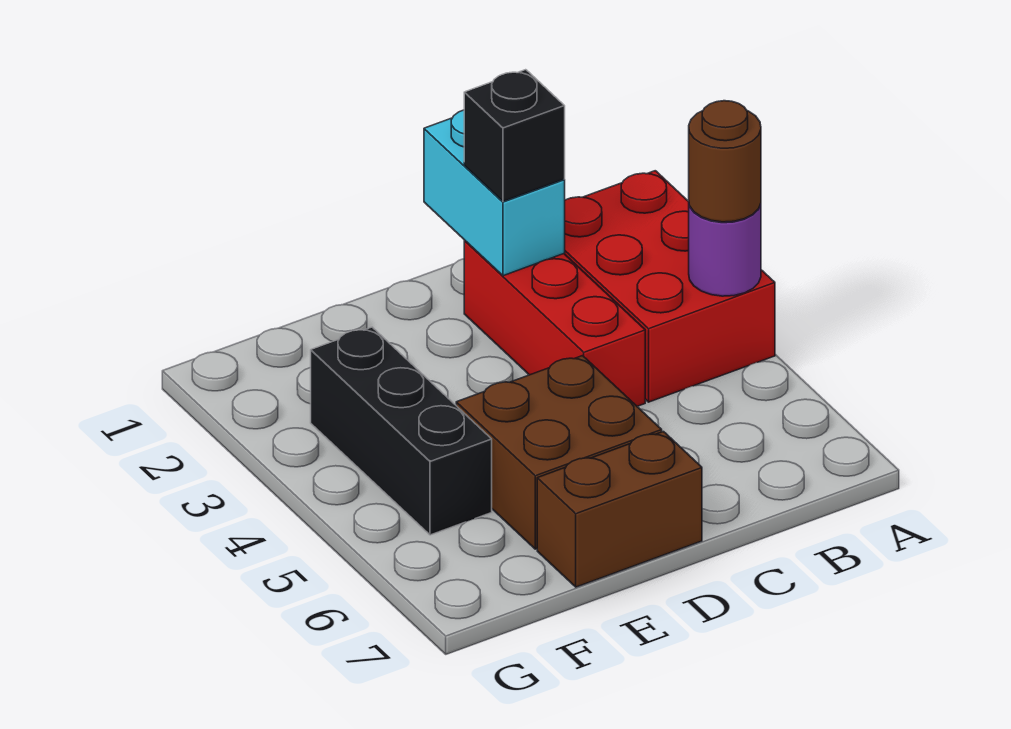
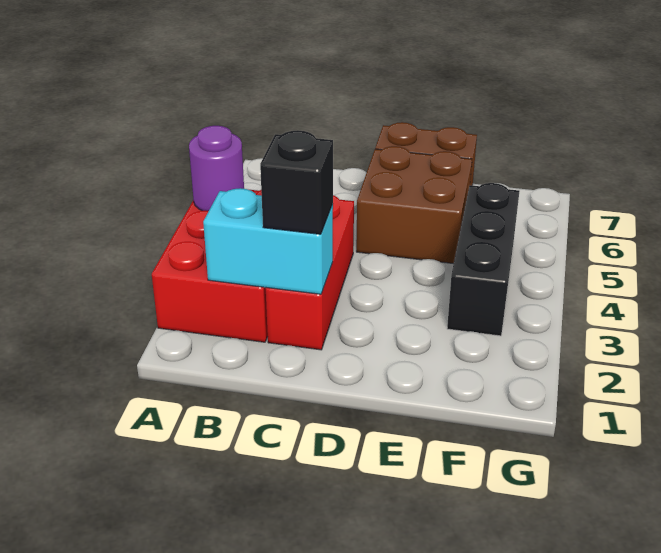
brown 1x1 round brick [689,101,761,222] -> none
cyan 1x2 brick [424,110,565,276] -> cyan 1x2 brick turned to [203,188,333,294]

